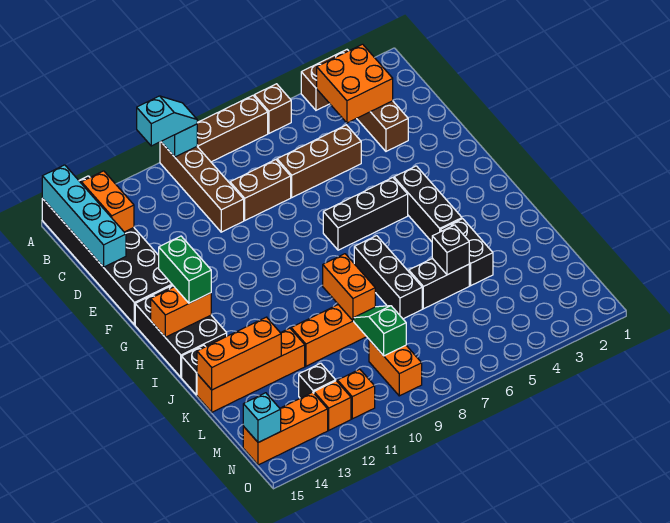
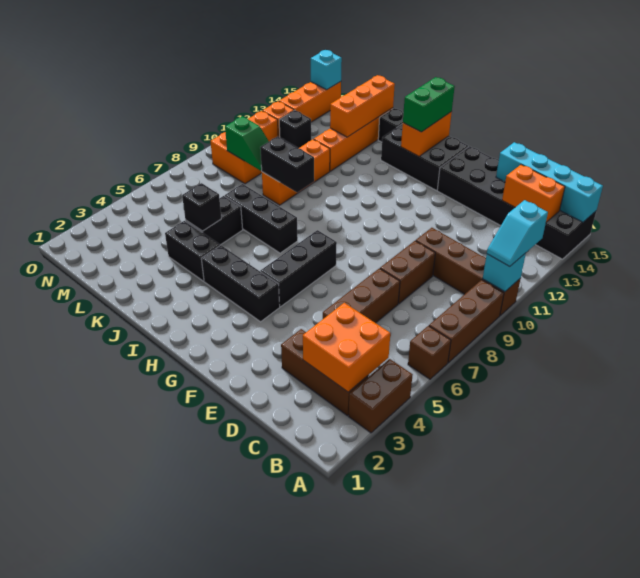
green 1x2 brick [159,236,211,303] -> green 1x2 brick turned to [403,77,455,132]
orange 1x2 brick [323,254,375,321] -> black 1x2 brick [260,136,314,192]

